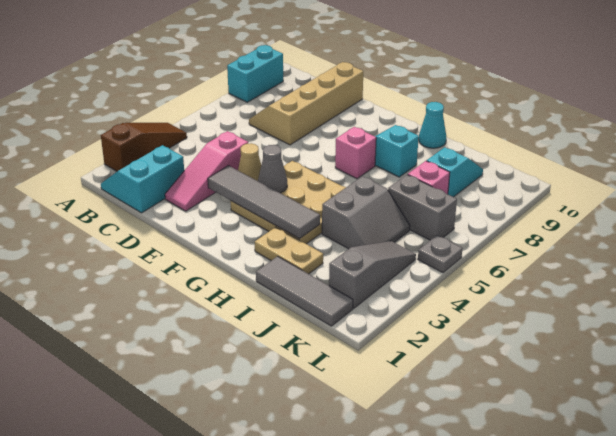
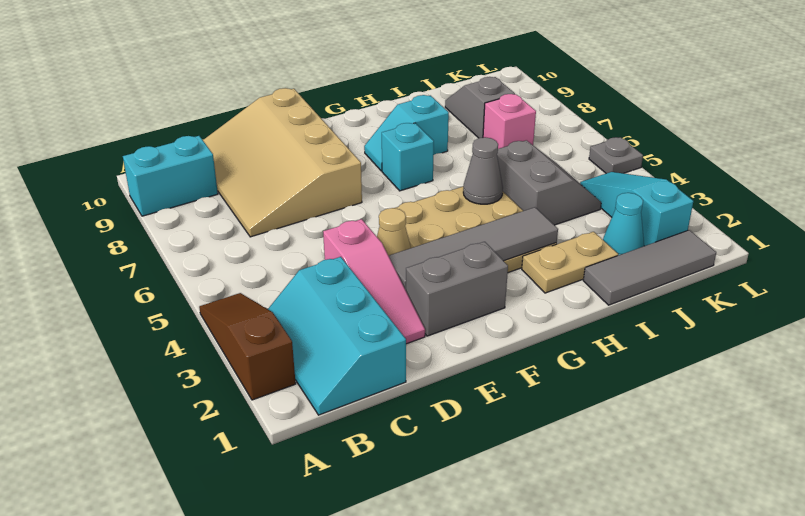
cyan 1x2 brick [227,45,283,102] -> cyan 1x2 brick turned to [123,136,218,216]
cyan 2x2 slope [101,145,184,213] -> cyan 2x3 slope [268,257,406,415]
tan 2x4 slope [249,62,363,145] -> tan 3x4 slope [203,88,362,237]
grey 1x1 cone [258,145,287,193] -> grey 1x1 cone moved to [463,137,503,204]
pink 1x1 brick [335,127,376,179] -> cyan 1x1 brick [382,123,434,191]
cyan 1x1 cone [419,102,446,148] -> cyan 1x1 cone moved to [603,193,644,255]
grey 1x2 brick [388,175,457,240] -> grey 1x2 brick moved to [406,242,508,336]
cyan 1x2 slope [427,147,483,197] -> grey 1x2 slope [445,77,515,138]
grey 1x3 slope [329,241,416,308] -> cyan 1x3 slope [580,172,693,246]

